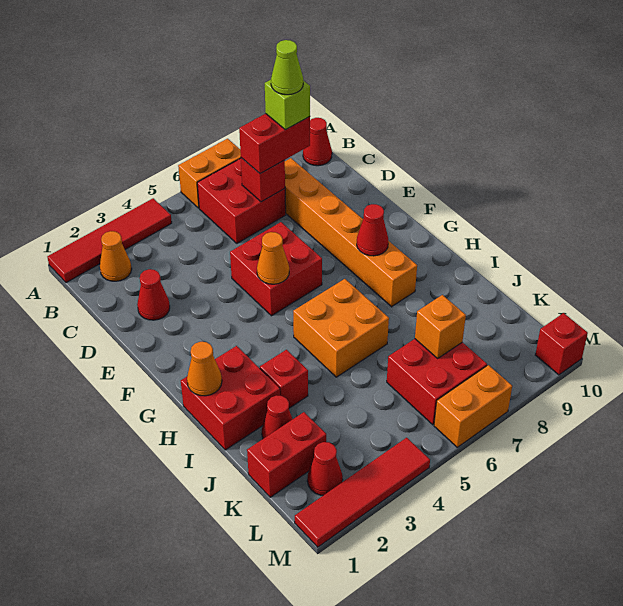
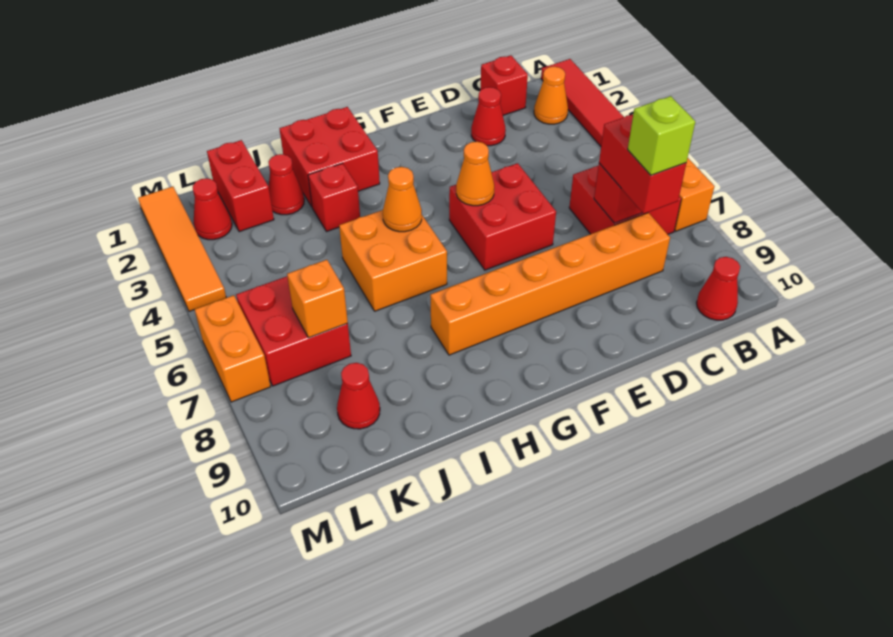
lime 1x1 cone [271,40,303,95] -> none
red 1x1 cone [357,204,388,256] -> red 1x1 cone moved to [337,363,380,429]
orange 1x1 cone [187,342,222,396] -> orange 1x1 cone moved to [383,167,422,232]
red 1x4 tile [295,438,430,547] -> orange 1x4 tile [138,187,226,311]
red 1x1 brick [535,313,588,375] -> red 1x1 brick moved to [481,55,528,115]

